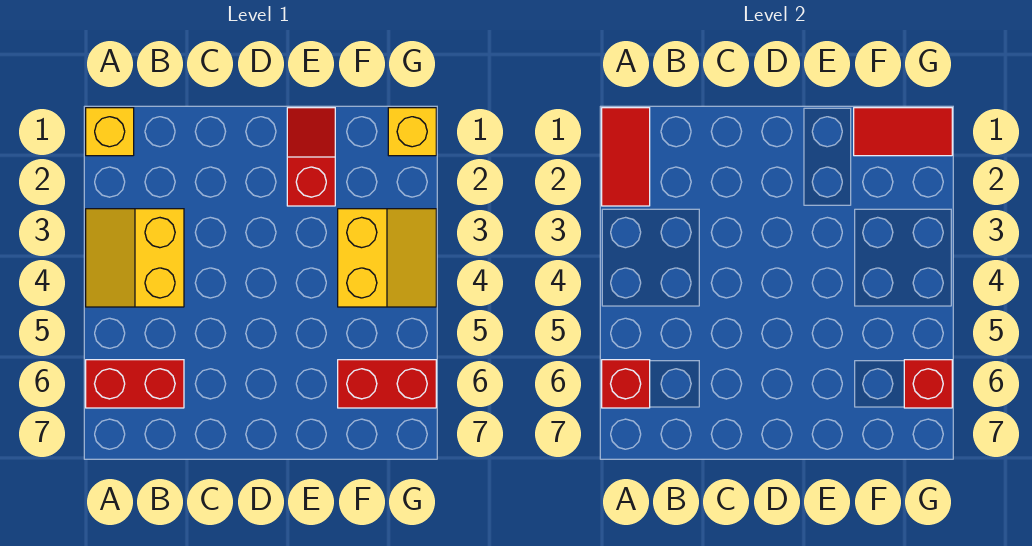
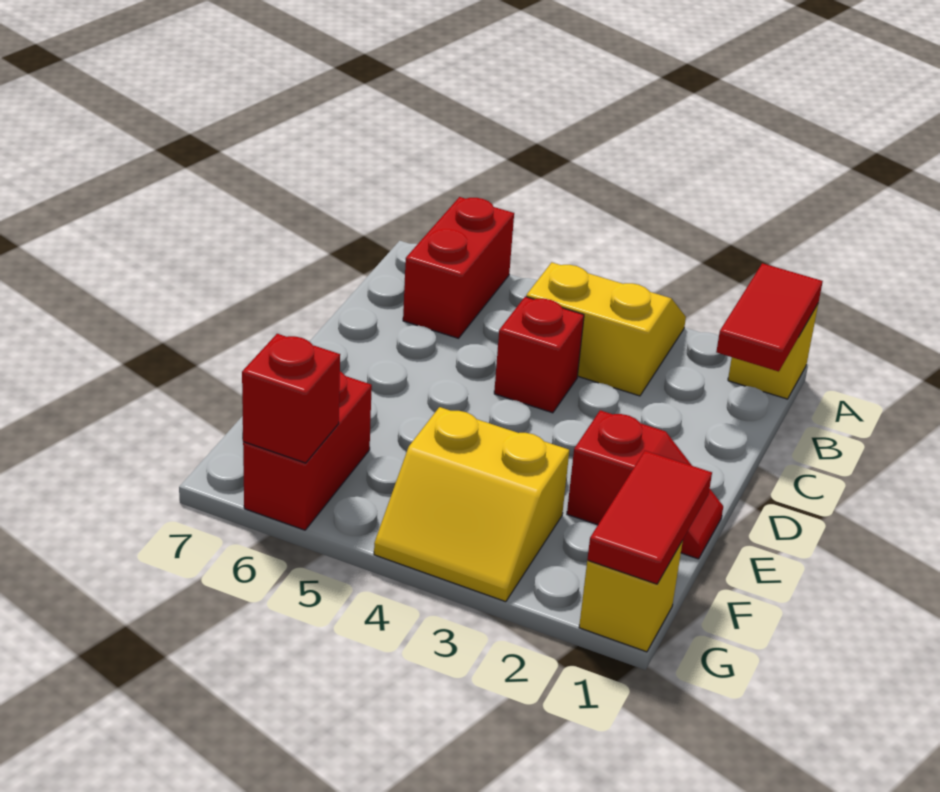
red 1x2 tile [602,108,650,206] -> red 1x2 tile turned to [716,263,823,372]
red 1x1 brick [602,360,650,408] -> red 1x1 brick moved to [494,297,584,413]

